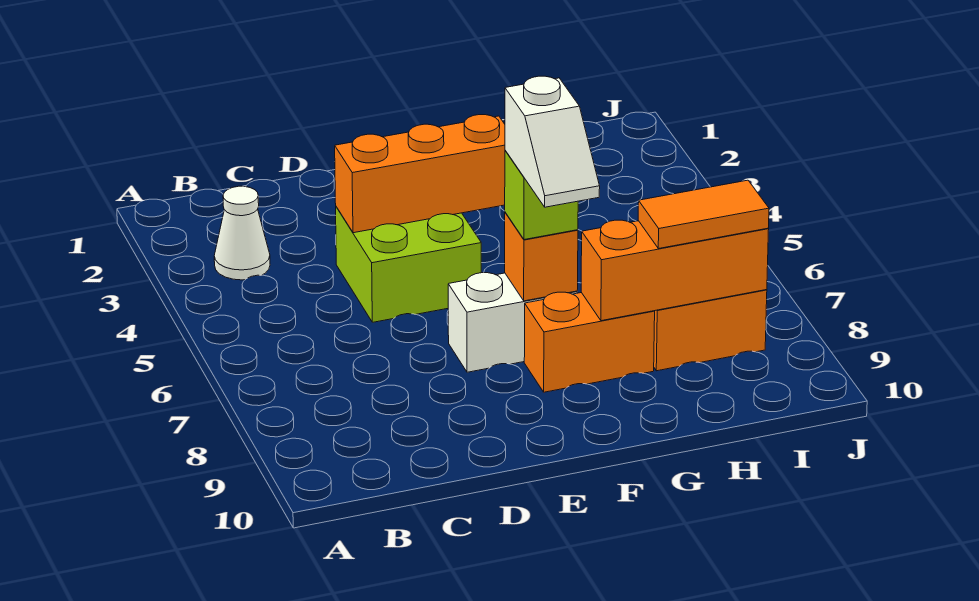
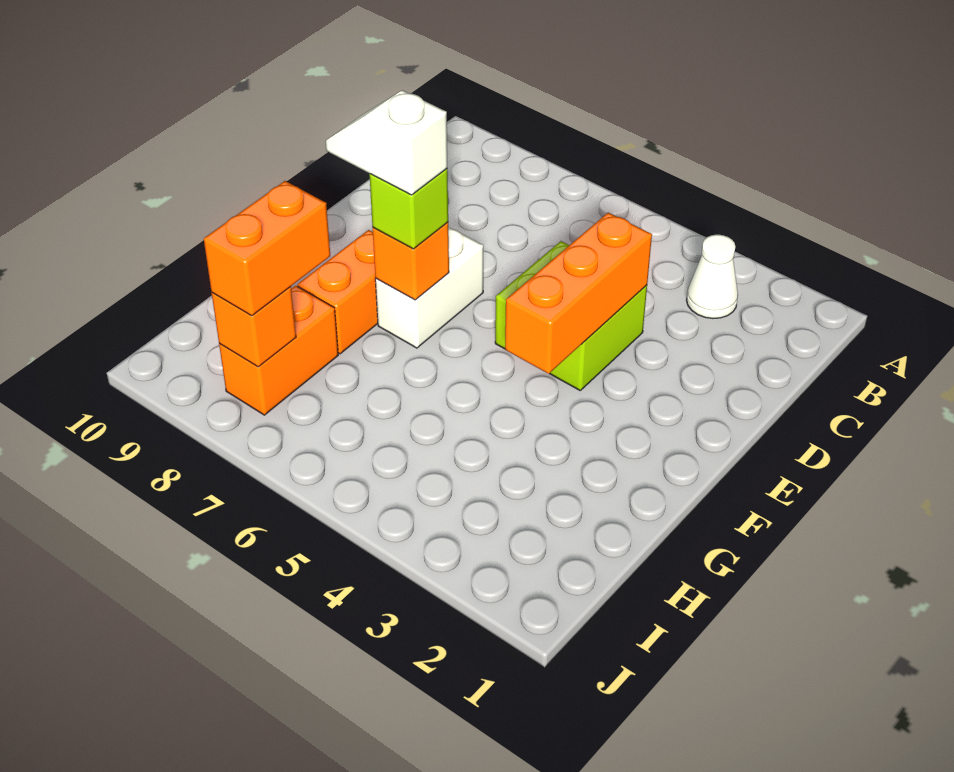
orange 1x3 brick [581,220,769,321] -> orange 1x1 brick [212,287,296,367]
orange 1x2 tile [638,180,769,249] -> orange 1x2 brick [204,181,330,316]

